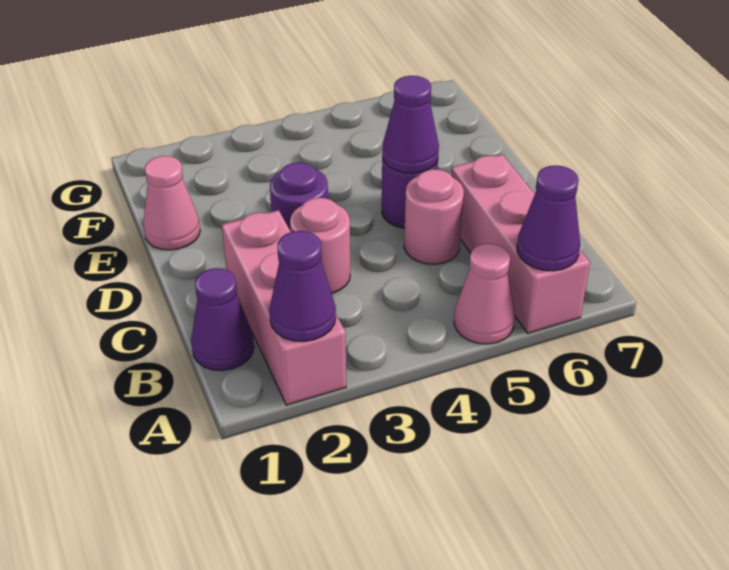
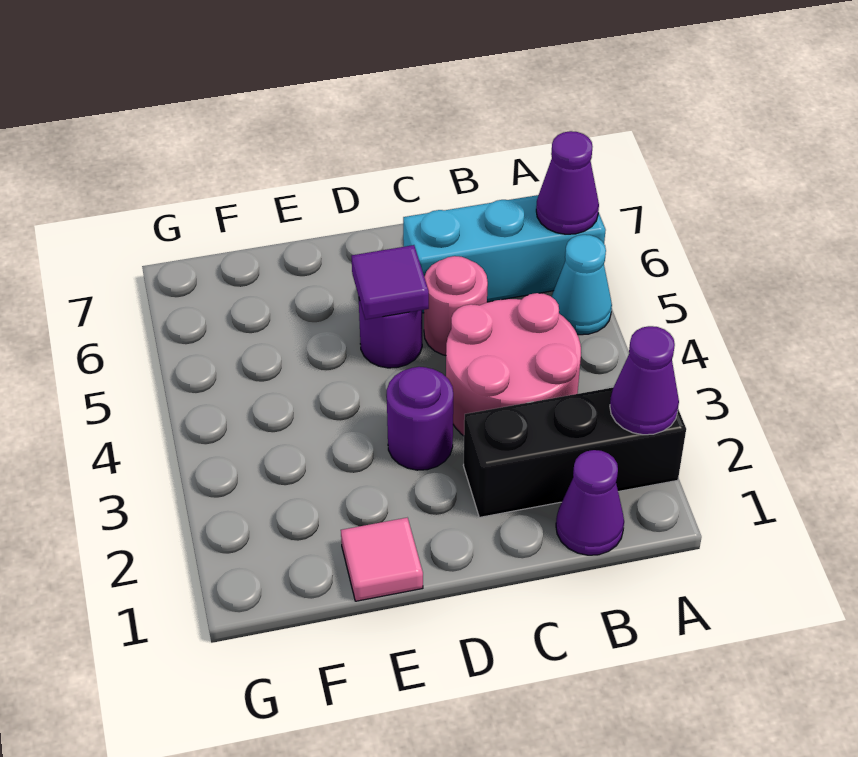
pink 1x3 brick [222,210,346,405] -> black 1x3 brick [463,388,686,517]
pink 1x1 cone [454,243,515,344] -> cyan 1x1 cone [552,235,612,335]
pink 1x3 brick [451,155,590,333] -> cyan 1x3 brick [403,195,606,313]
pink 1x1 round brick [290,198,350,293] -> pink 2x2 round brick [446,293,581,436]
purple 1x1 cone [382,76,439,173] -> purple 1x1 tile [352,245,429,320]
pink 1x1 cone [143,156,200,250] -> pink 1x1 tile [341,518,423,601]

